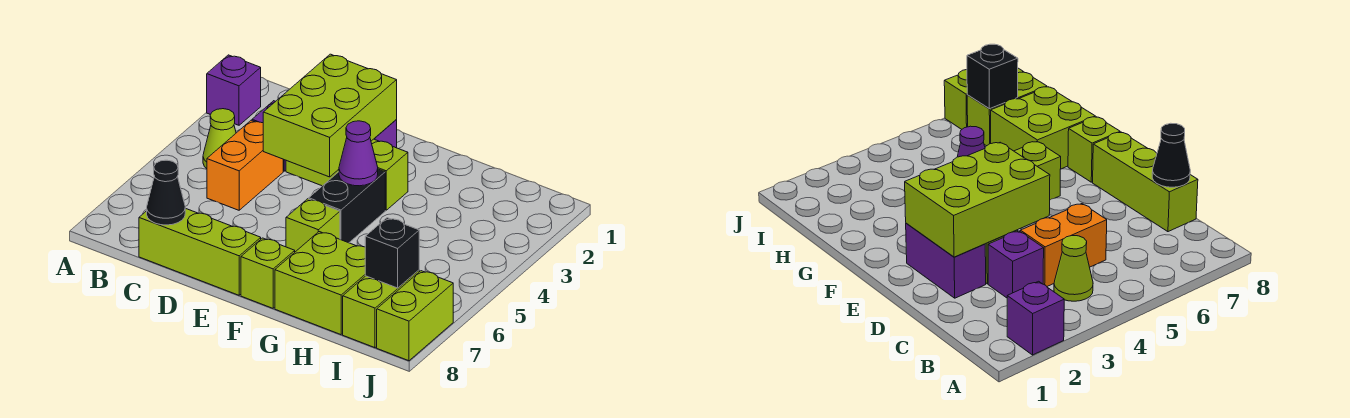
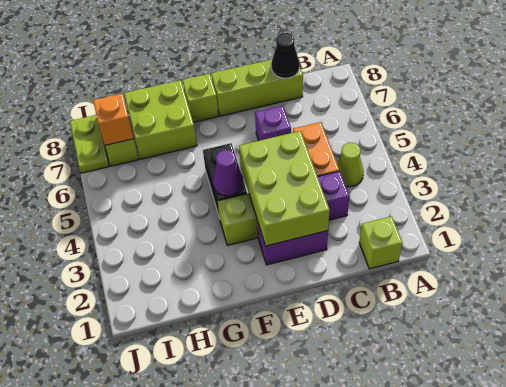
purple 1x1 brick [207,55,261,125] -> purple 1x1 brick moved to [255,105,291,141]
lime 1x1 brick [286,199,340,252] -> lime 1x1 brick moved to [359,216,402,269]
black 1x1 brick [365,218,419,288] -> orange 1x1 brick [93,94,134,145]
lime 1x2 brick [377,271,453,361] -> lime 1x2 plate [70,115,109,173]

